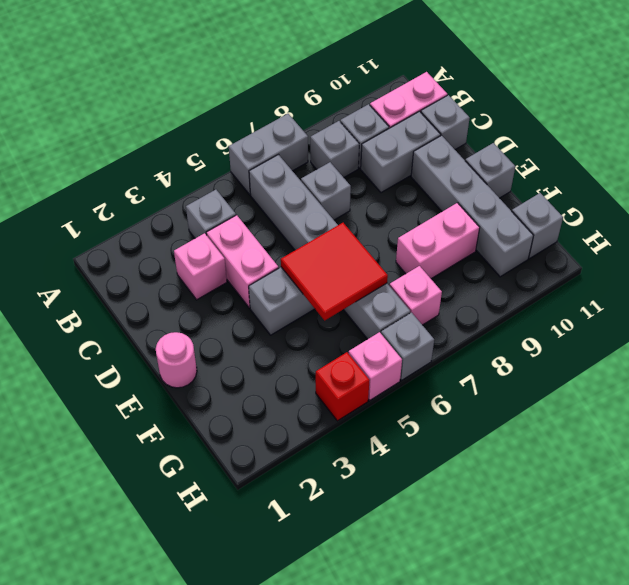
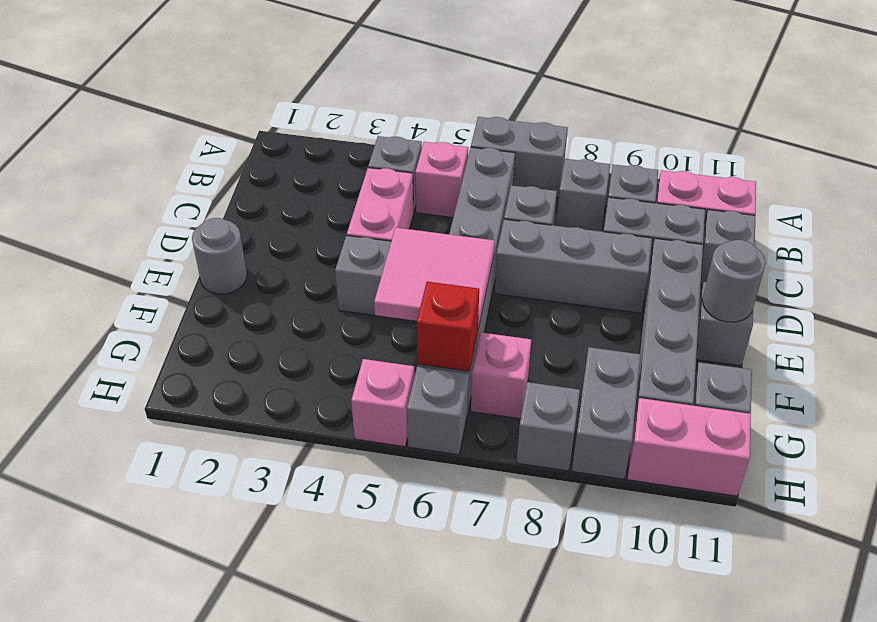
pink 1x1 brick [174,233,227,300] -> pink 1x1 brick moved to [415,142,468,217]
none -> grey 1x3 brick [495,219,652,313]
pink 1x1 round brick [156,332,197,388] -> grey 1x1 round brick [192,218,247,294]
red 2x2 tile [281,223,388,320] -> pink 2x2 tile [374,228,495,328]
none -> grey 1x1 round brick [702,240,766,322]
pink 1x2 brick [396,203,480,279] -> pink 1x2 brick moved to [627,398,751,496]
none -> grey 1x2 brick [572,347,640,479]
red 1x1 brick [316,352,370,421] -> red 1x1 brick moved to [417,282,479,371]
none -> grey 1x1 brick [517,382,580,471]

